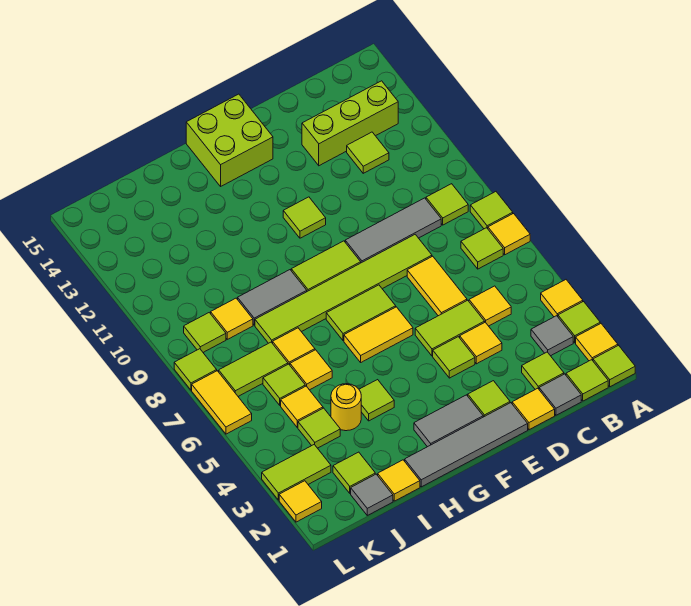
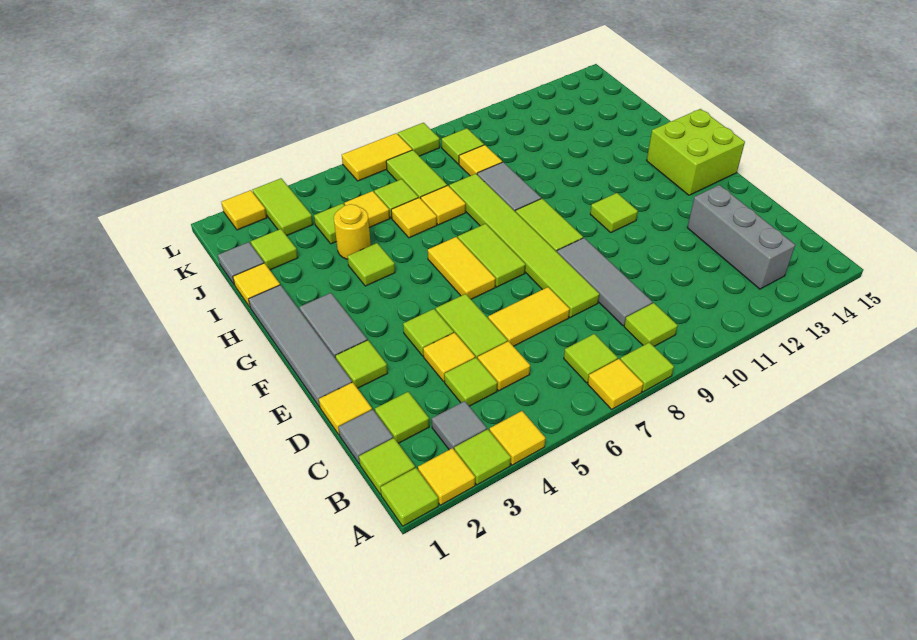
lime 1x3 brick [302,81,398,166] -> grey 1x3 brick [687,185,795,289]
lime 1x1 tile [347,132,389,173] -> lime 1x1 tile moved to [444,358,498,406]

